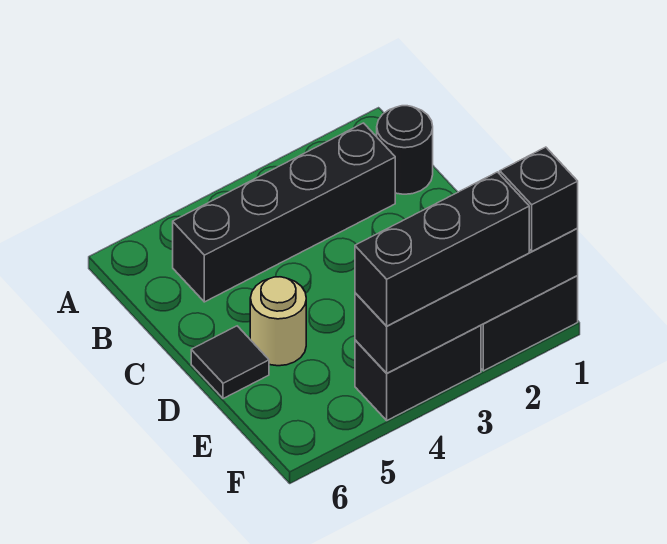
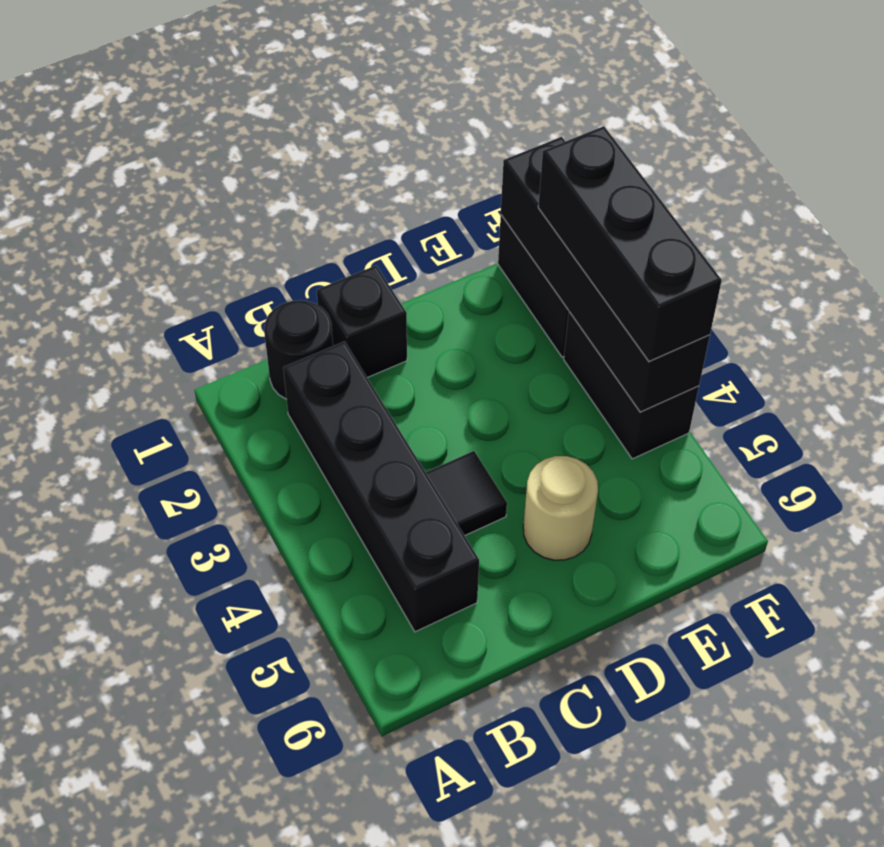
black 1x1 tile [191,326,269,399] -> black 1x1 tile moved to [426,451,507,536]
black 1x1 brick [500,147,578,251] -> black 1x1 brick moved to [317,266,407,378]

